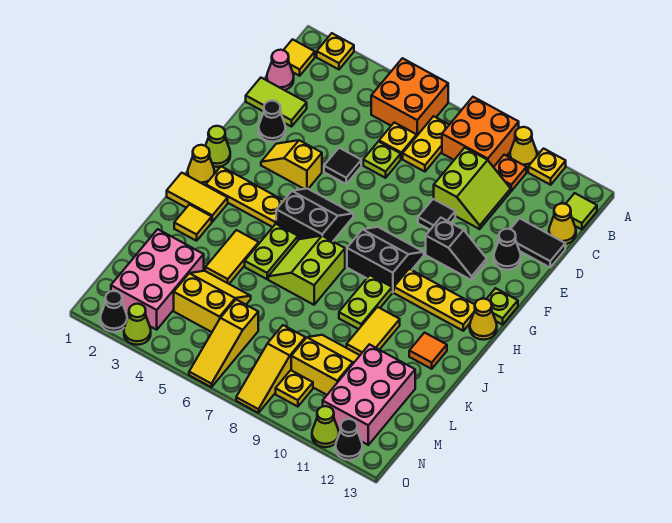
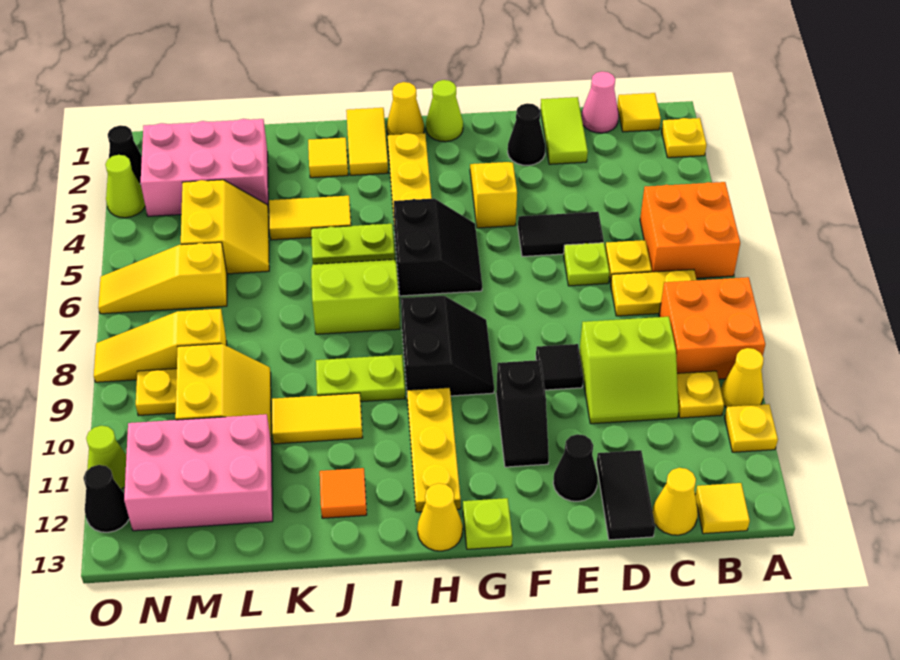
orange 1x1 plate [494,155,526,191] -> yellow 1x1 plate [677,371,724,418]
lime 1x1 tile [566,193,597,229] -> yellow 1x1 tile [695,483,750,534]
black 1x1 tile [324,148,361,184] -> black 1x2 tile [518,212,604,257]

